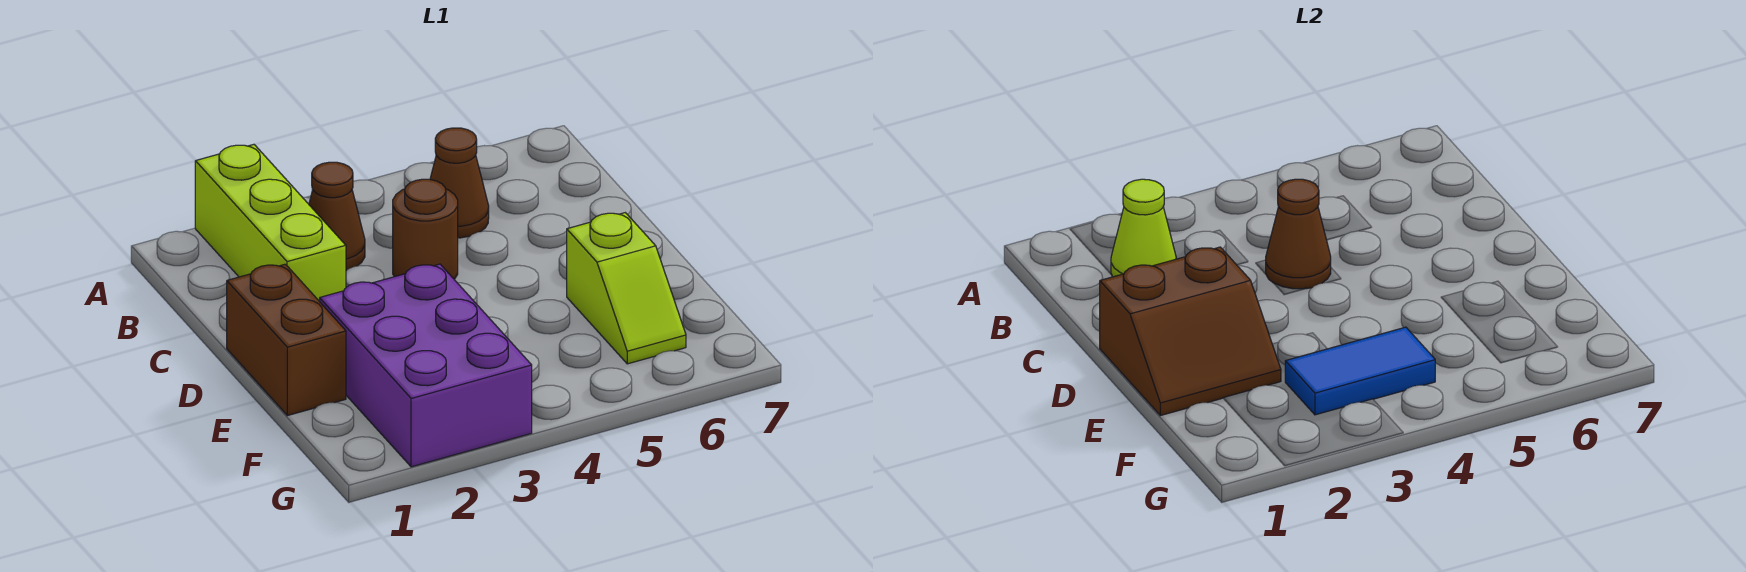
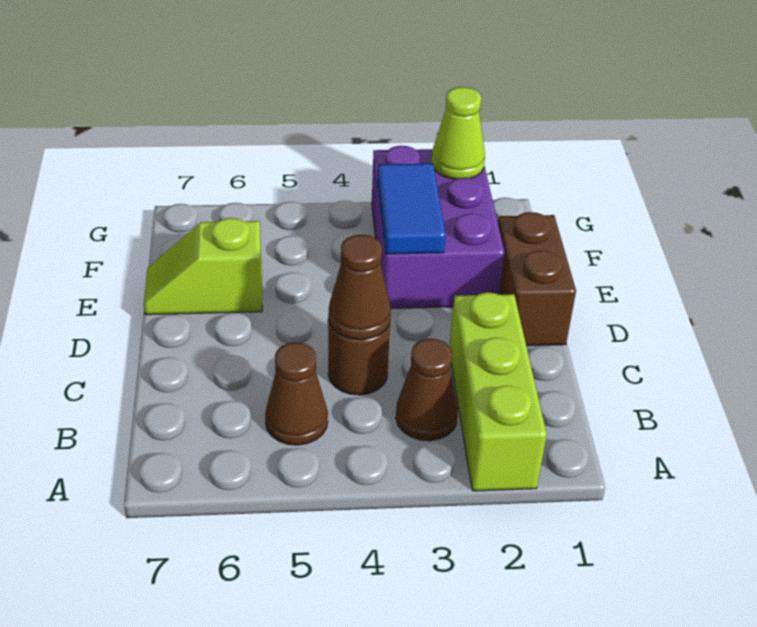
lime 1x1 cone [1111,179,1176,277] -> lime 1x1 cone moved to [431,87,485,179]
brown 2x2 slope [1100,247,1281,416] -> none
lime 1x2 slope [567,213,686,364] -> lime 1x2 slope turned to [144,218,262,315]
blue 1x2 tile [1285,327,1435,415] -> blue 1x2 tile turned to [377,164,446,254]

